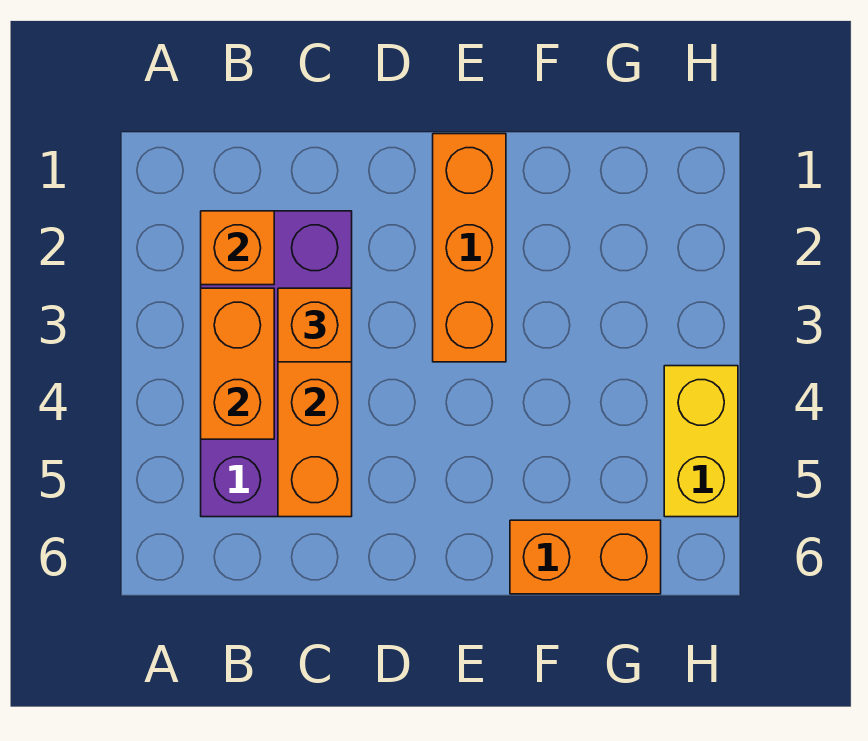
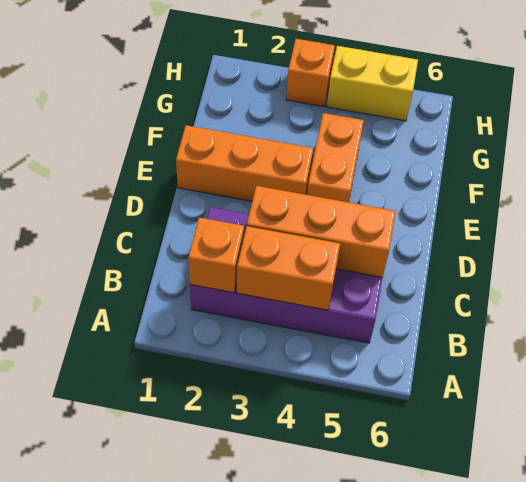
orange 1x1 brick [278,288,352,362] -> orange 1x1 brick moved to [286,39,335,107]
orange 1x2 brick [510,520,661,594] -> orange 1x2 brick moved to [307,113,364,202]

